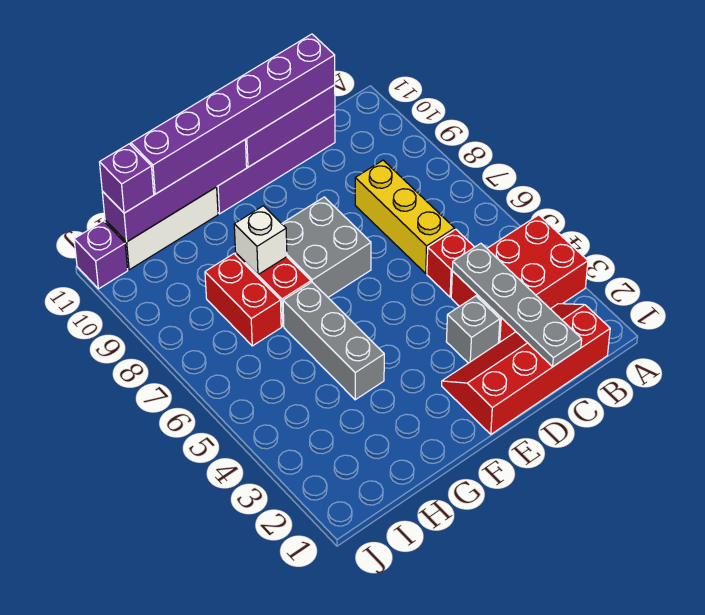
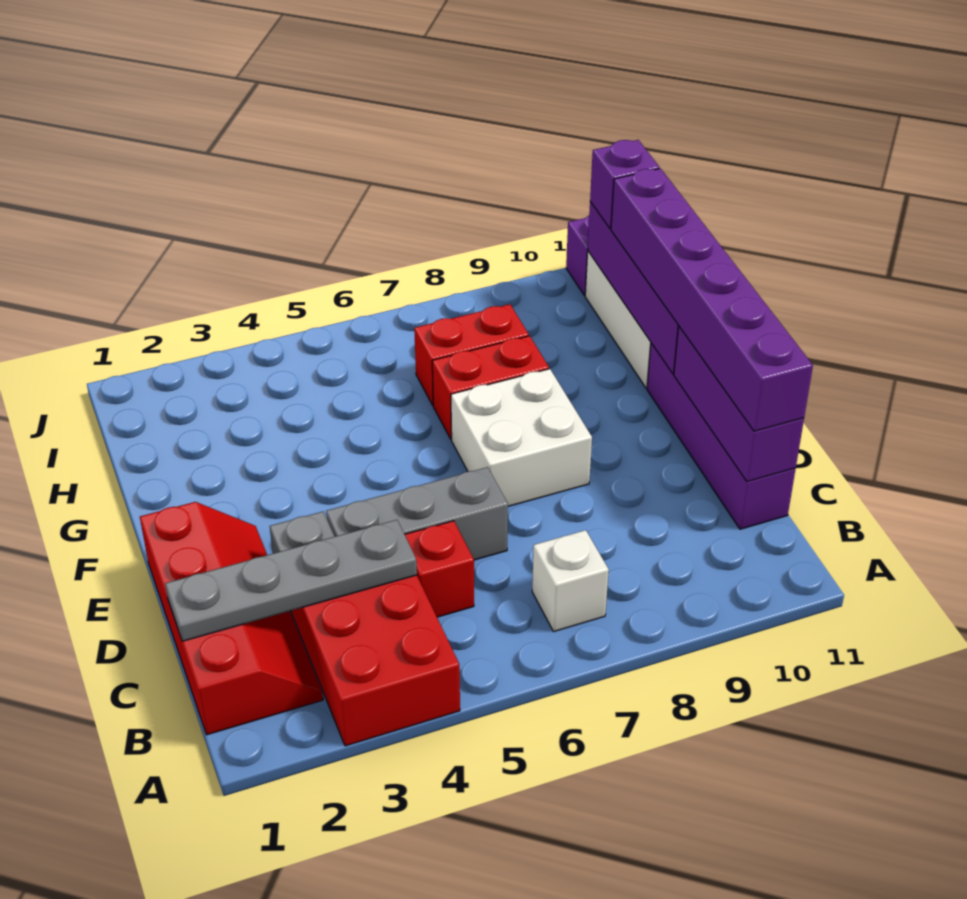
yellow 1x3 brick [355,160,455,273] -> none
grey 2x2 brick [282,197,371,297] -> white 2x2 brick [451,369,592,506]
grey 1x3 brick [283,282,384,400] -> grey 1x3 brick moved to [326,467,508,560]
white 1x1 brick [234,206,287,275] -> white 1x1 brick moved to [532,530,609,632]

